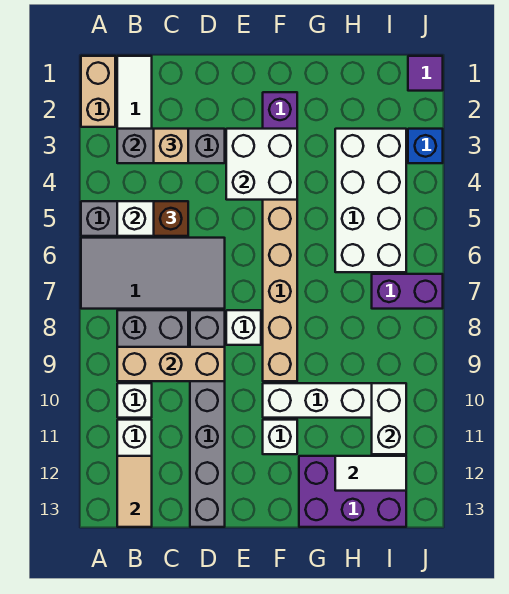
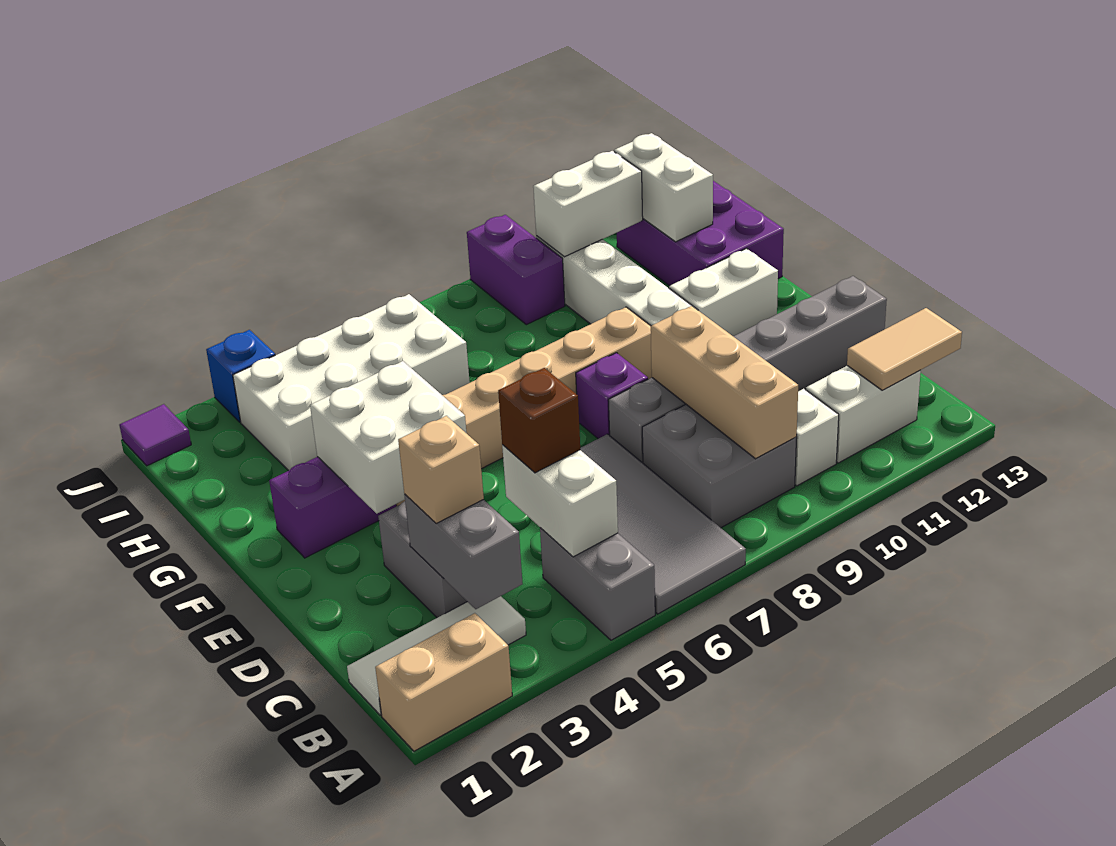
white 1x1 brick [226,310,261,345] -> purple 1x1 brick [576,353,648,439]
white 1x1 brick [263,420,297,454] -> white 1x2 brick [669,249,778,336]
white 1x2 tile [335,456,406,491] -> white 1x2 brick [614,133,713,242]
purple 1x2 brick [372,274,443,309] -> purple 1x2 brick moved to [467,215,565,325]

